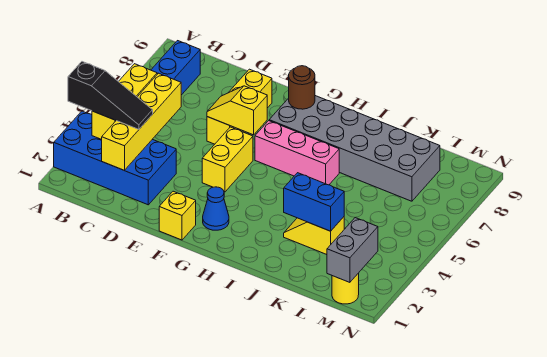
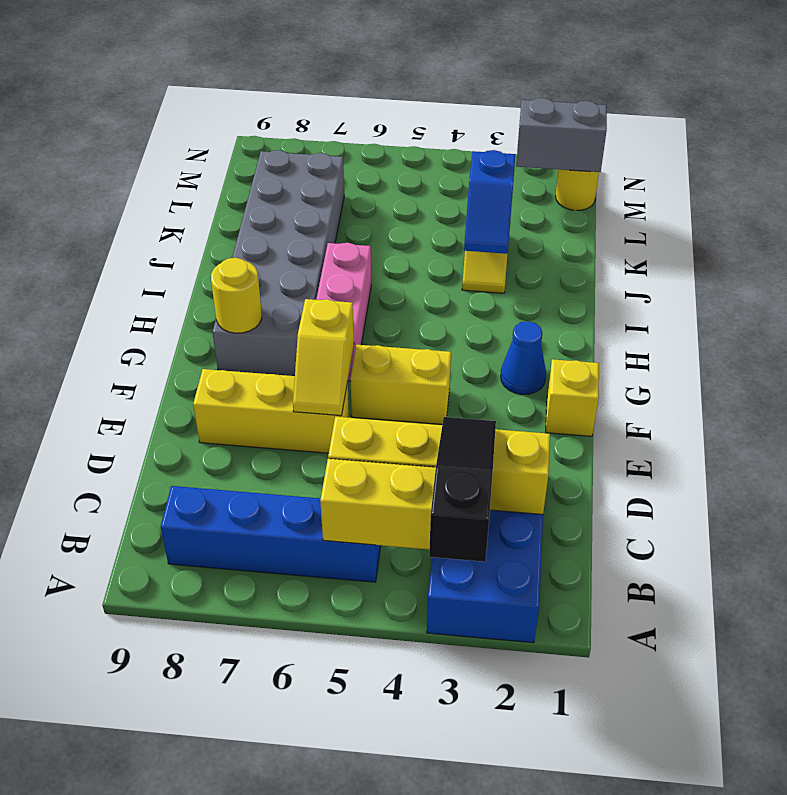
brown 1x1 round brick [289,66,315,109] -> yellow 1x1 round brick [211,258,262,333]
blue 1x2 brick [284,173,344,231] -> blue 1x2 slope [464,150,515,254]

